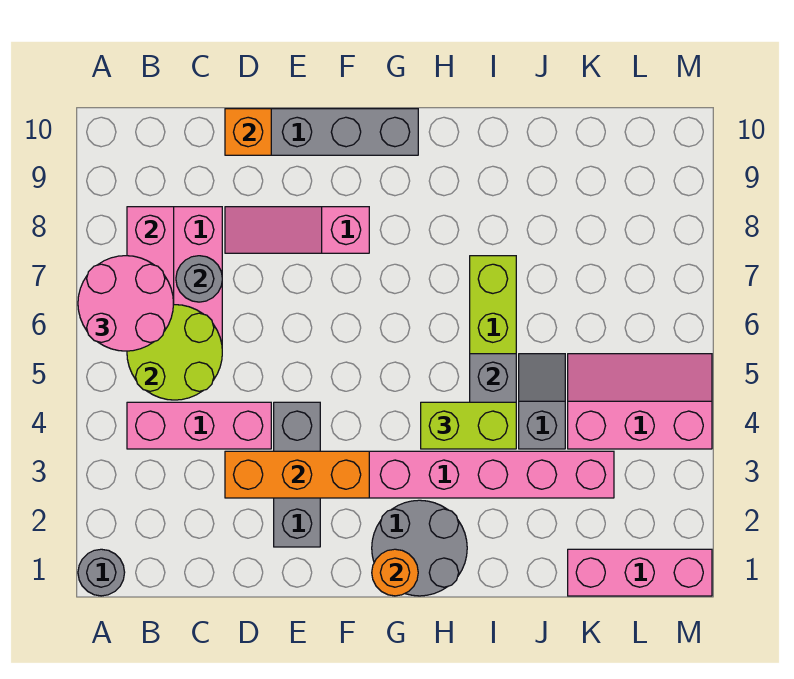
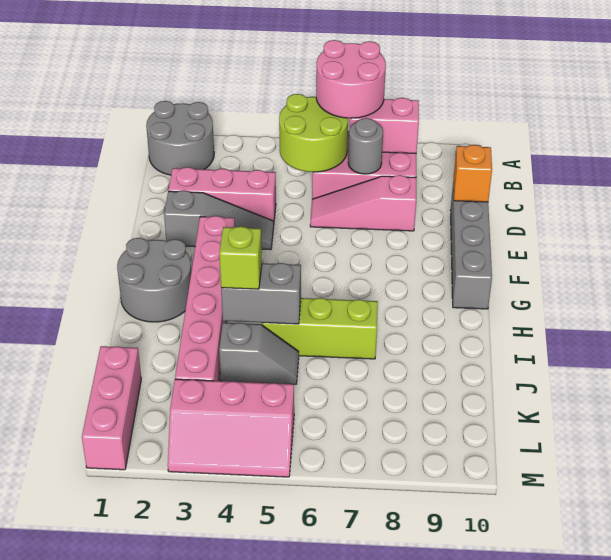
grey 1x1 round brick [78,549,125,596] -> grey 2x2 round brick [146,101,214,175]
pink 1x3 brick [127,402,271,449] -> pink 1x3 brick turned to [168,167,276,221]
orange 1x3 brick [225,451,369,498] -> none
pink 1x3 slope [225,207,369,253] -> pink 1x3 slope turned to [310,175,416,231]
grey 1x3 brick [274,402,320,547] -> grey 1x3 slope [164,190,274,250]
orange 1x1 round brick [372,549,418,596] -> none
lime 1x2 brick [421,402,516,449] -> lime 1x1 brick [219,226,262,289]
pink 2x3 slope [568,354,712,449] -> pink 2x3 slope turned to [168,379,294,477]

